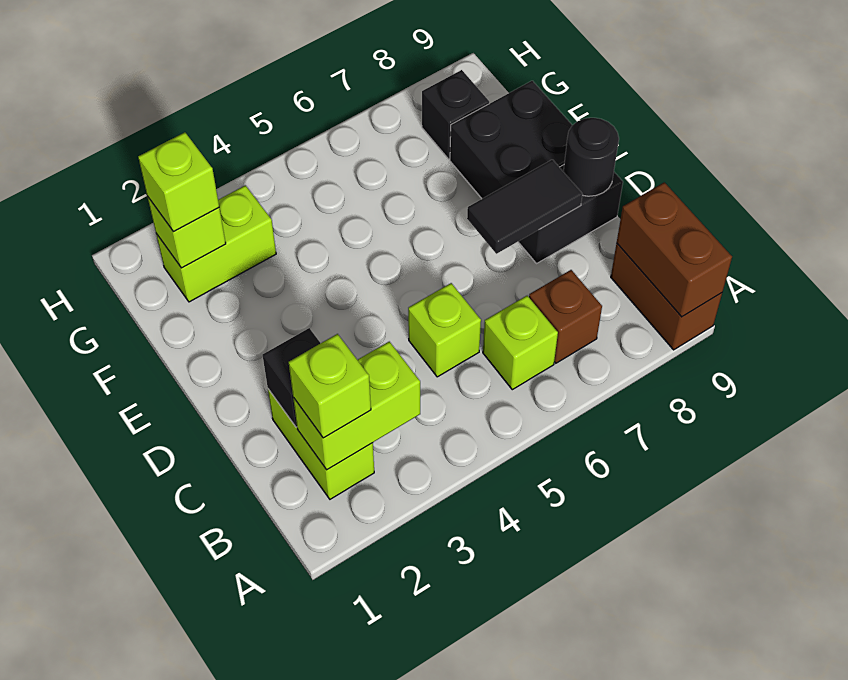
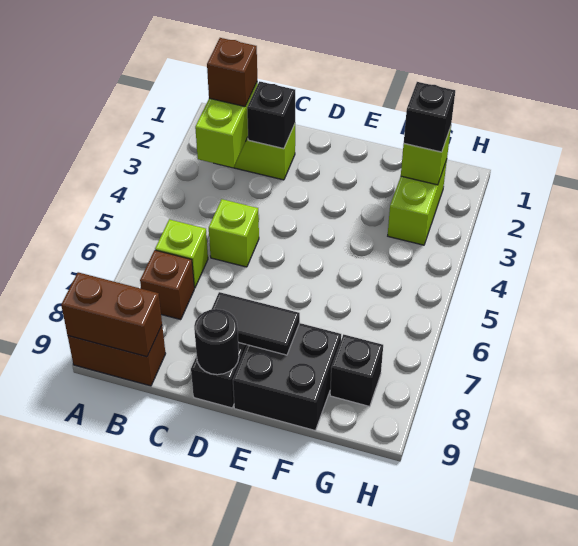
lime 1x1 brick [289,334,371,438] -> brown 1x1 brick [207,38,257,106]
black 1x2 tile [467,160,582,254] -> black 1x2 tile turned to [211,292,300,355]
lime 1x1 brick [138,132,219,232] -> black 1x1 brick [404,82,455,152]

